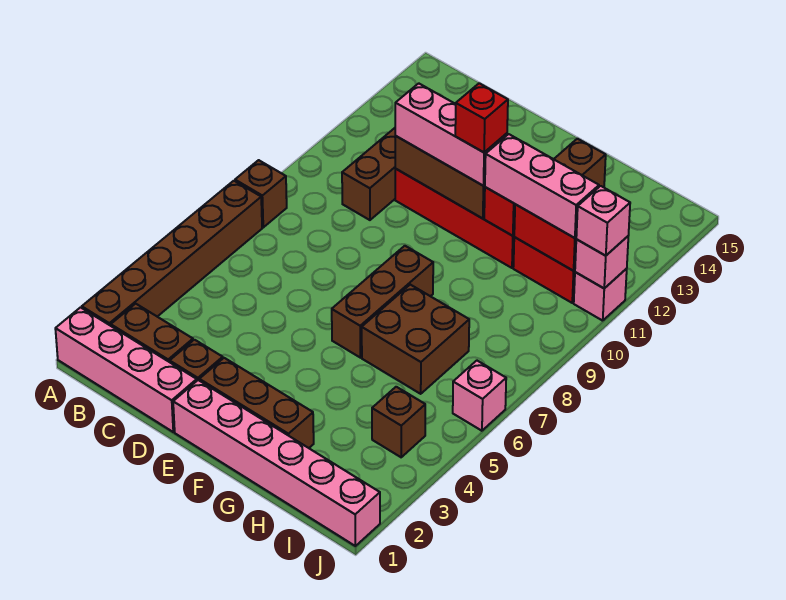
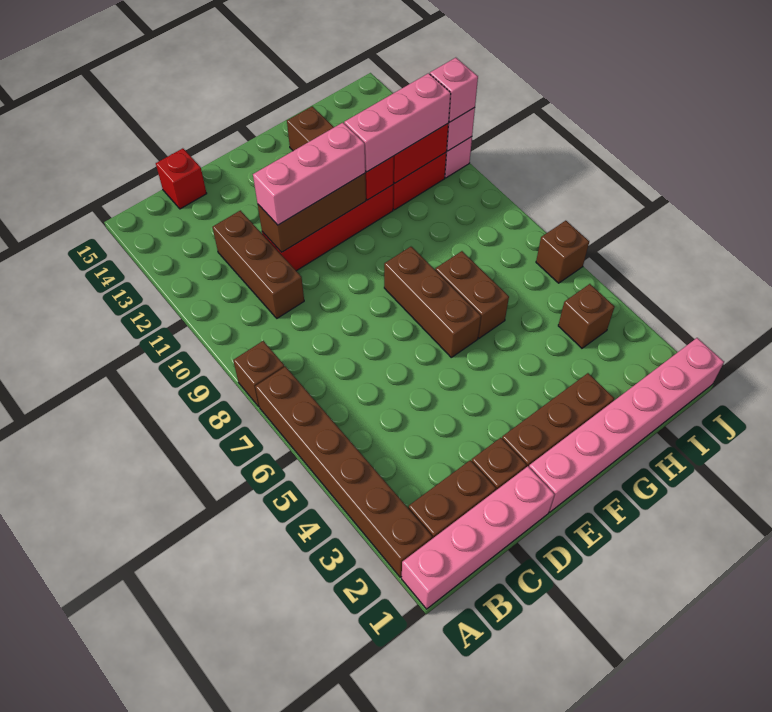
red 1x1 brick [455,83,508,152] -> red 1x1 brick moved to [156,148,207,209]
brown 2x2 brick [362,285,469,394] -> brown 1x2 brick [435,251,509,338]
pink 1x1 brick [453,361,506,431] -> brown 1x1 brick [536,221,589,283]

